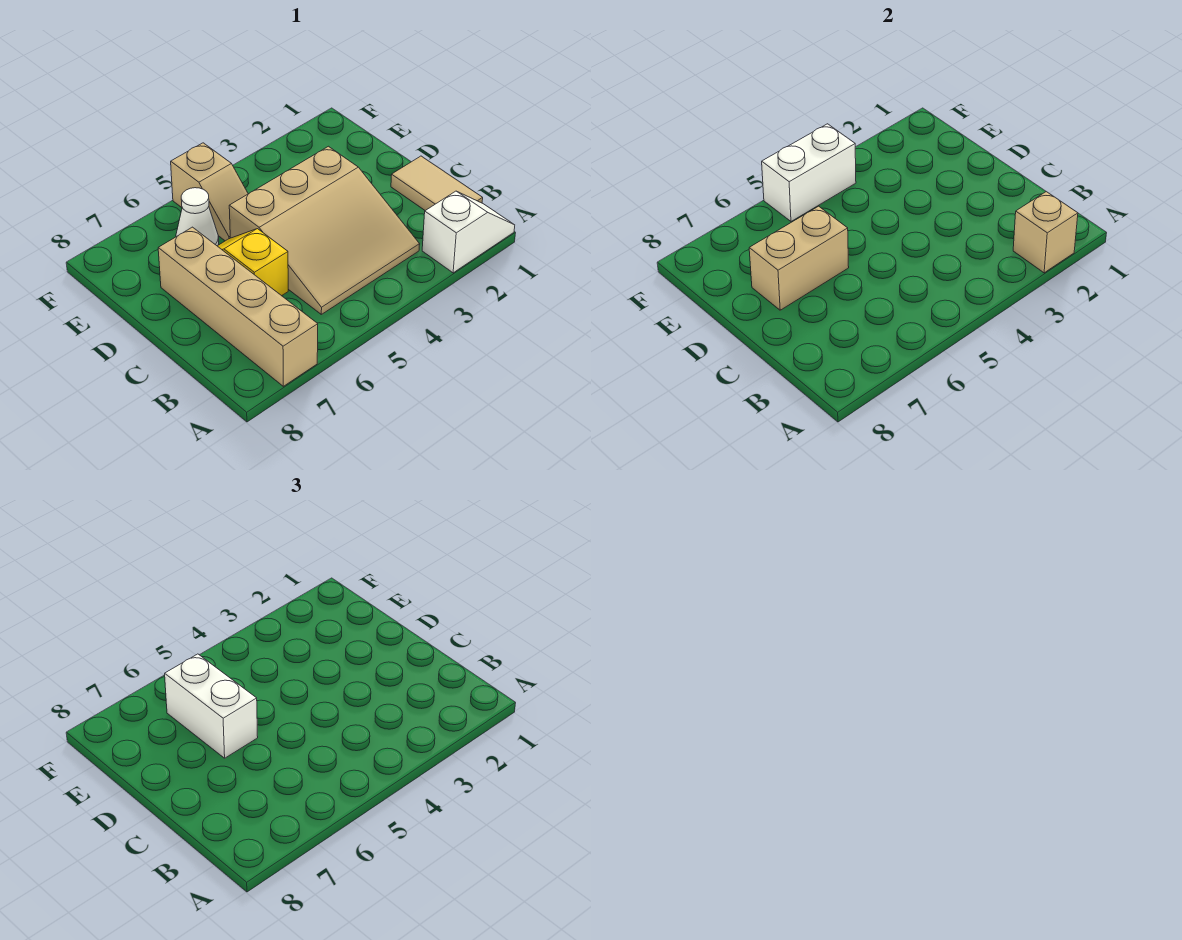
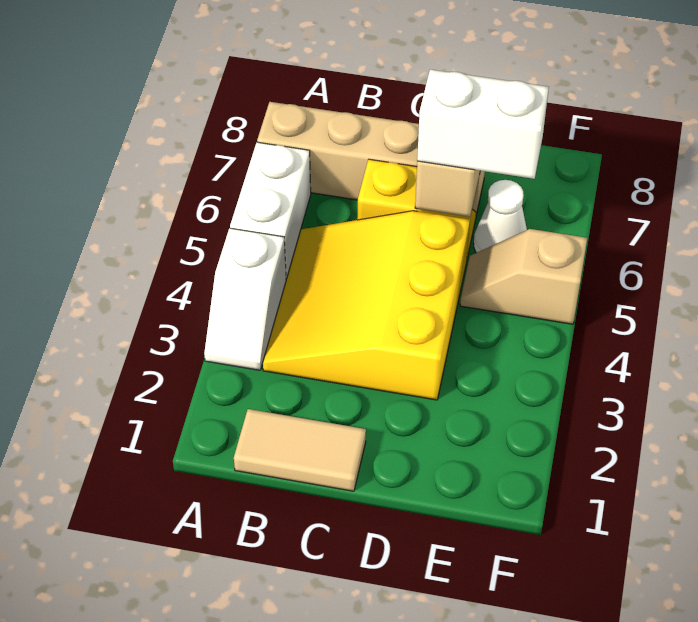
white 1x2 slope [422,191,515,273] -> white 1x2 slope moved to [204,228,286,370]
tan 1x1 brick [1013,192,1078,273] -> none
tan 3x3 slope [229,146,420,314] -> yellow 3x3 slope [263,211,470,400]
white 1x2 brick [762,124,856,221] -> white 1x2 brick moved to [230,142,311,278]

